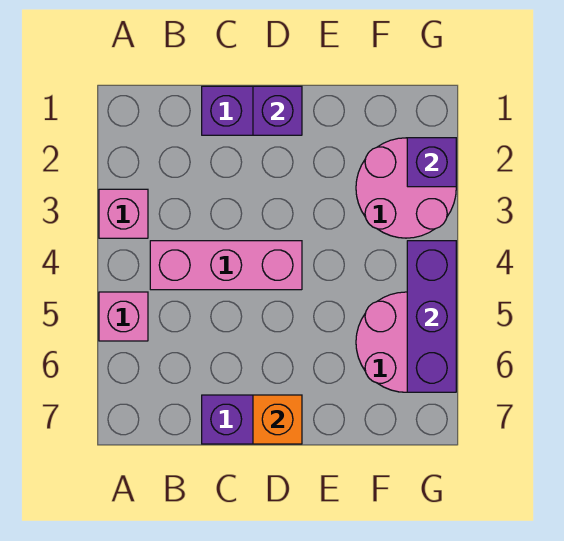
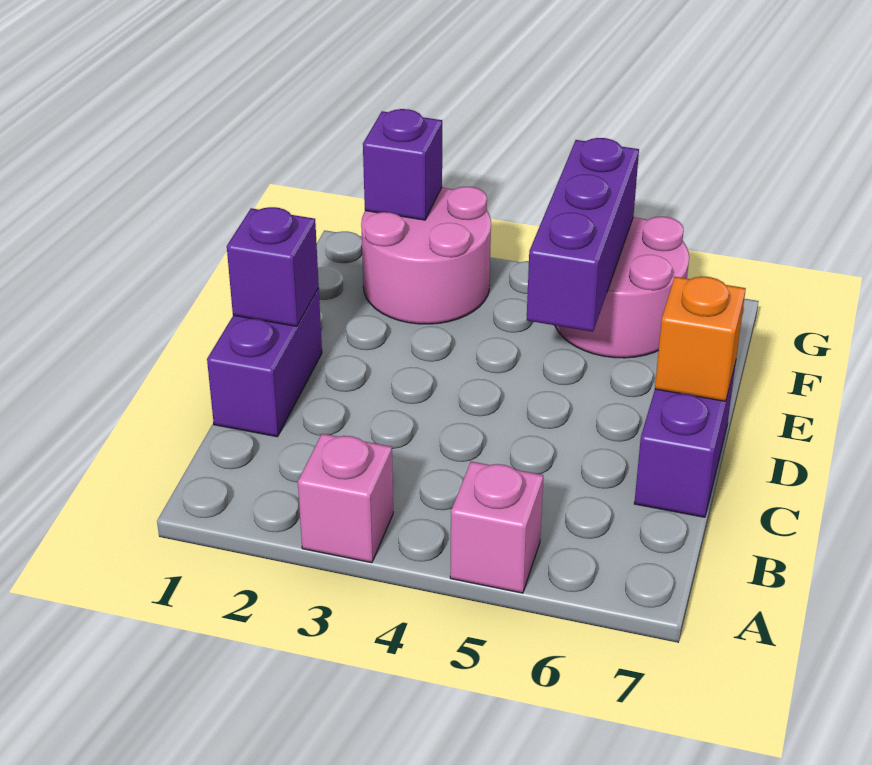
pink 1x3 brick [150,241,302,290] -> none
purple 1x3 brick [407,241,456,392] -> purple 1x3 brick turned to [527,138,639,332]

